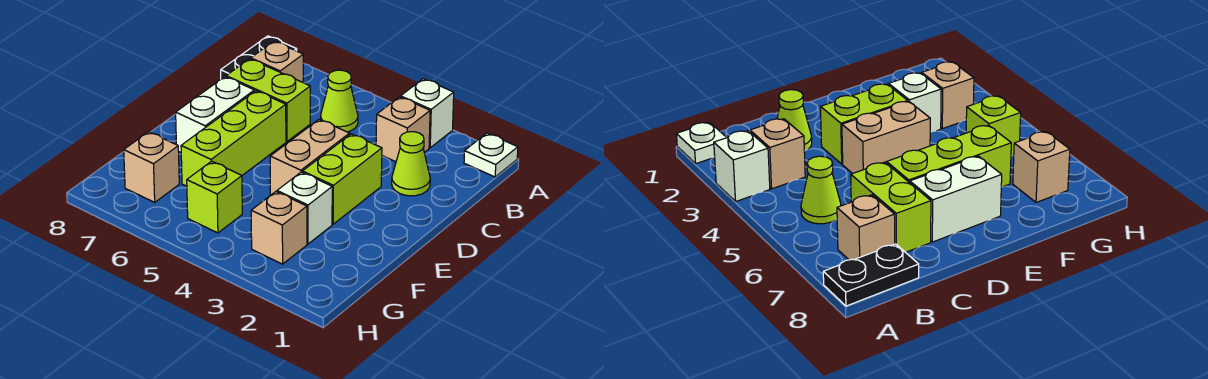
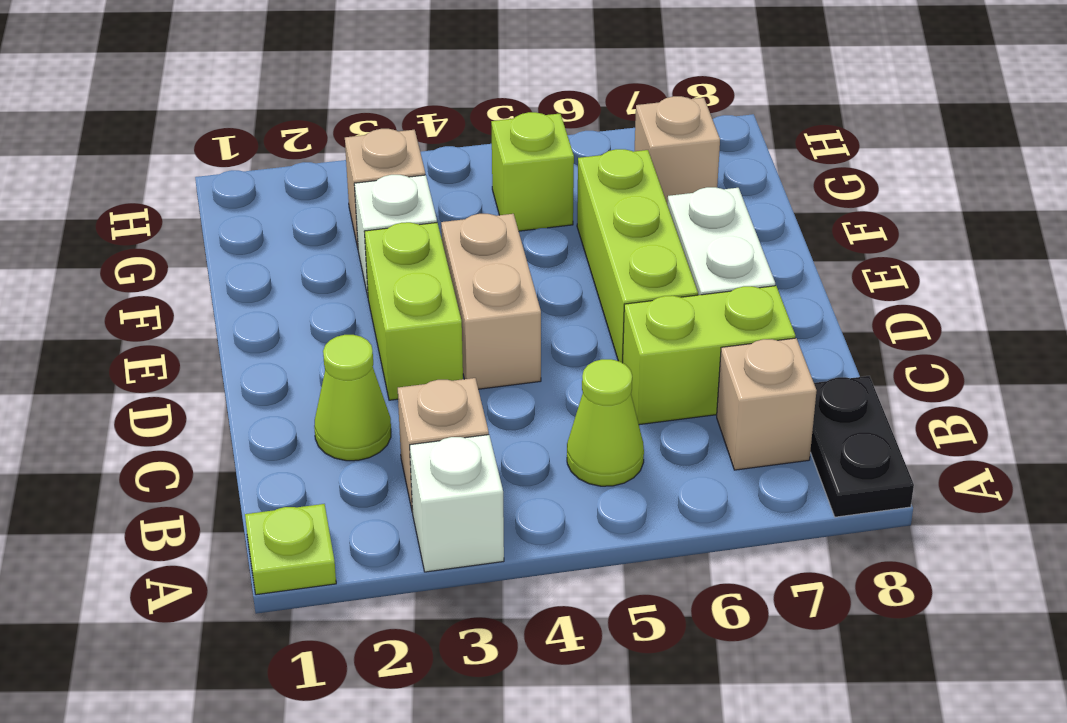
white 1x1 plate [464,133,518,177] -> lime 1x1 plate [245,504,336,595]

